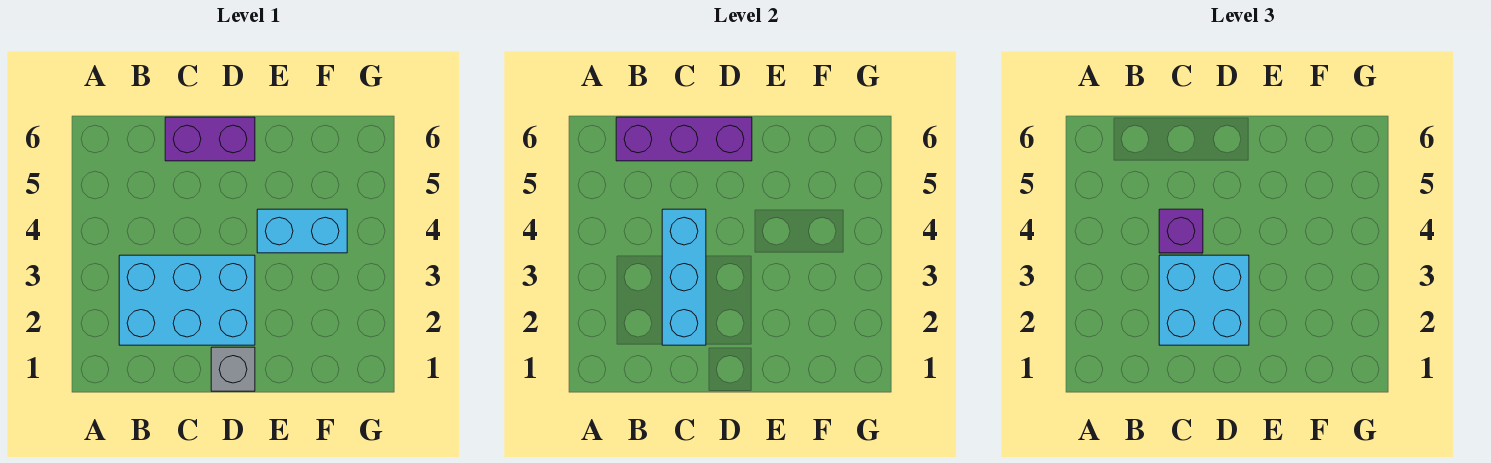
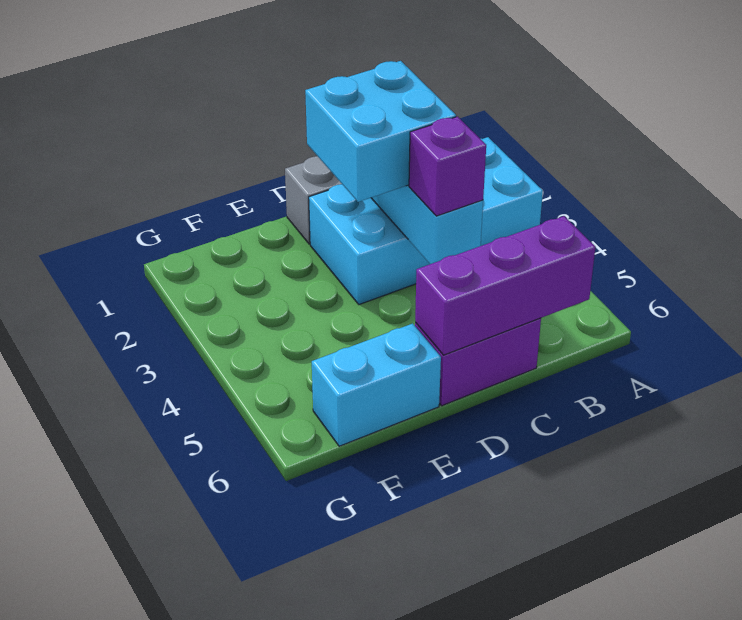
cyan 2x3 brick [119,255,255,345] -> cyan 2x4 brick [309,137,543,304]
cyan 1x2 brick [257,209,347,253] -> cyan 1x2 brick moved to [312,323,441,446]

